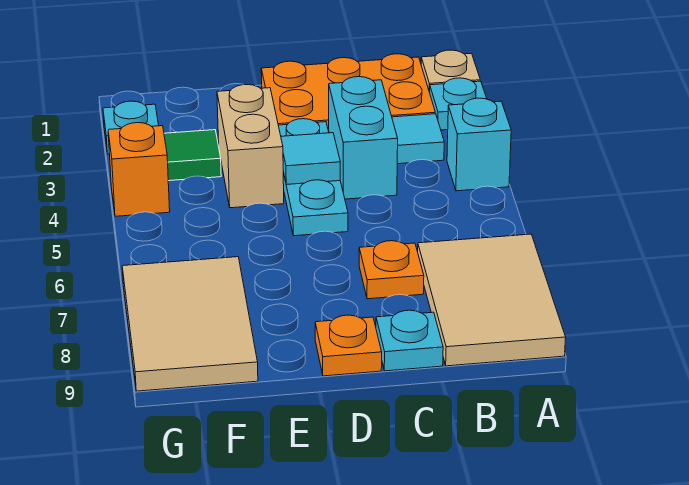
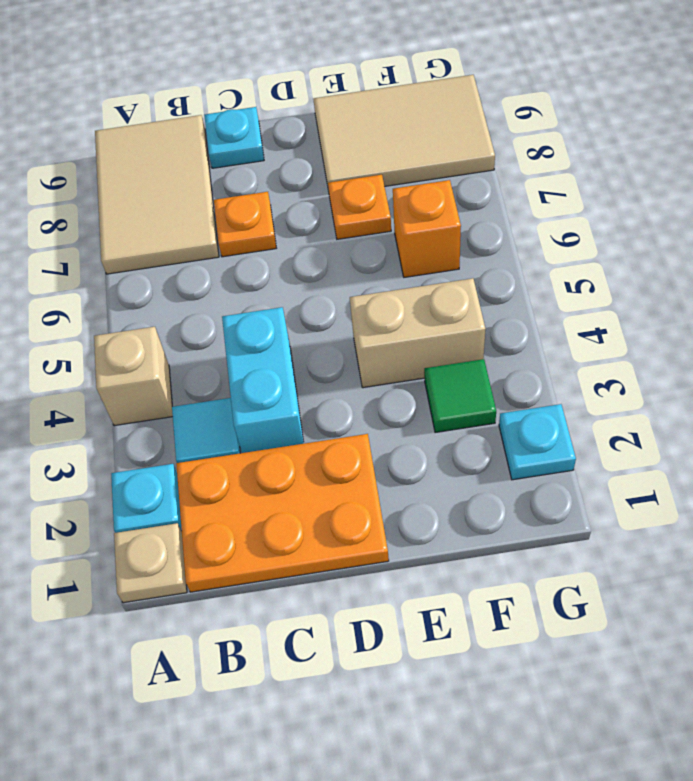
cyan 1x1 brick [447,98,511,191] -> tan 1x1 brick [94,327,173,426]
cyan 1x3 plate [278,119,348,236] -> none
cyan 1x1 tile [281,133,340,185] -> none
orange 1x1 plate [315,315,382,376] -> orange 1x1 plate moved to [328,175,391,239]
tan 1x2 brick [217,85,284,208] -> tan 1x2 brick turned to [350,278,485,388]
tan 2x3 tile [122,257,258,391] -> tan 2x3 tile turned to [313,75,495,191]
orange 1x1 brick [108,123,170,216] -> orange 1x1 brick moved to [393,180,461,277]

